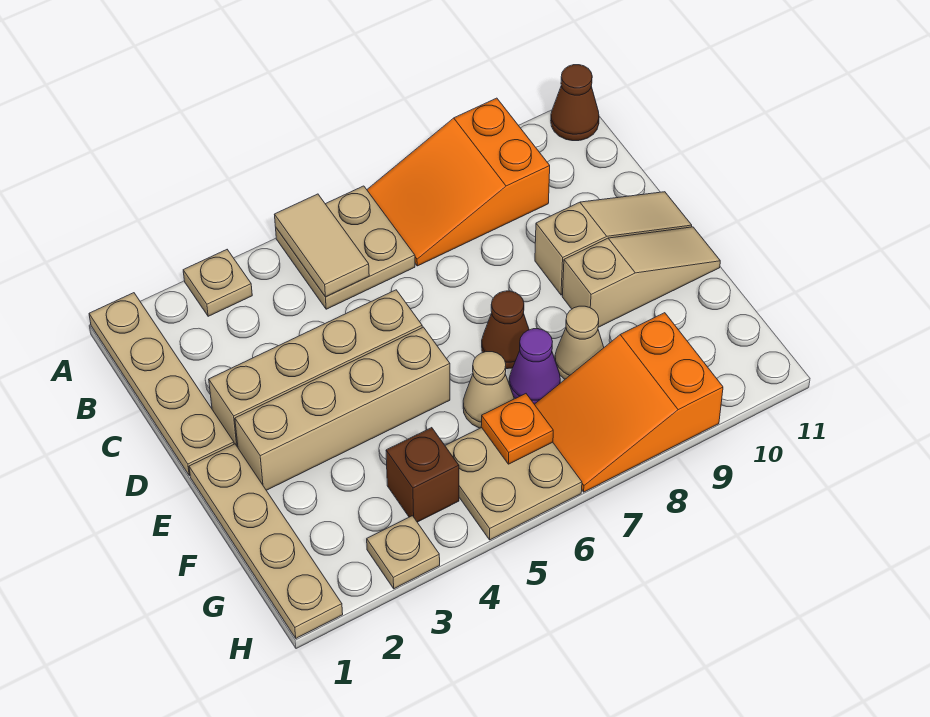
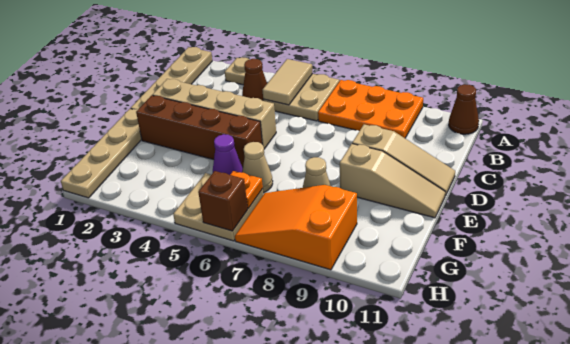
orange 2x3 slope [367,98,550,266] -> orange 2x3 plate [318,80,423,138]
tan 1x4 brick [235,327,450,490] -> brown 1x4 brick [136,95,262,167]
brown 1x1 cone [482,291,529,369] -> brown 1x1 cone moved to [242,59,267,101]
purple 1x1 cone [509,329,560,404] -> purple 1x1 cone moved to [213,134,243,175]
brown 1x1 brick [386,428,459,522] -> brown 1x1 brick moved to [198,171,248,231]
tan 1x1 plate [367,516,440,589] -> none

